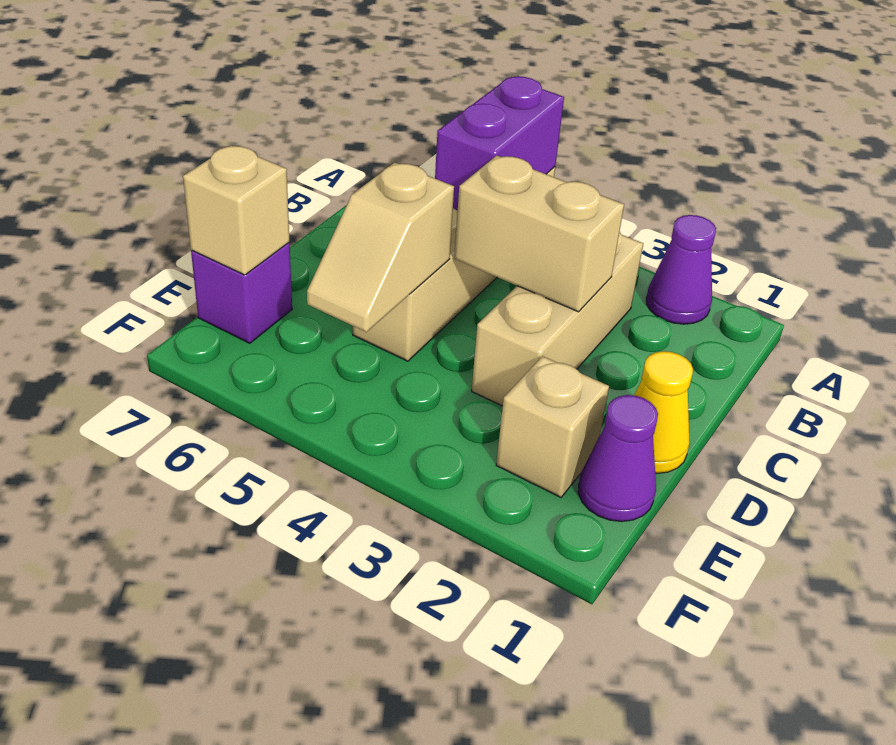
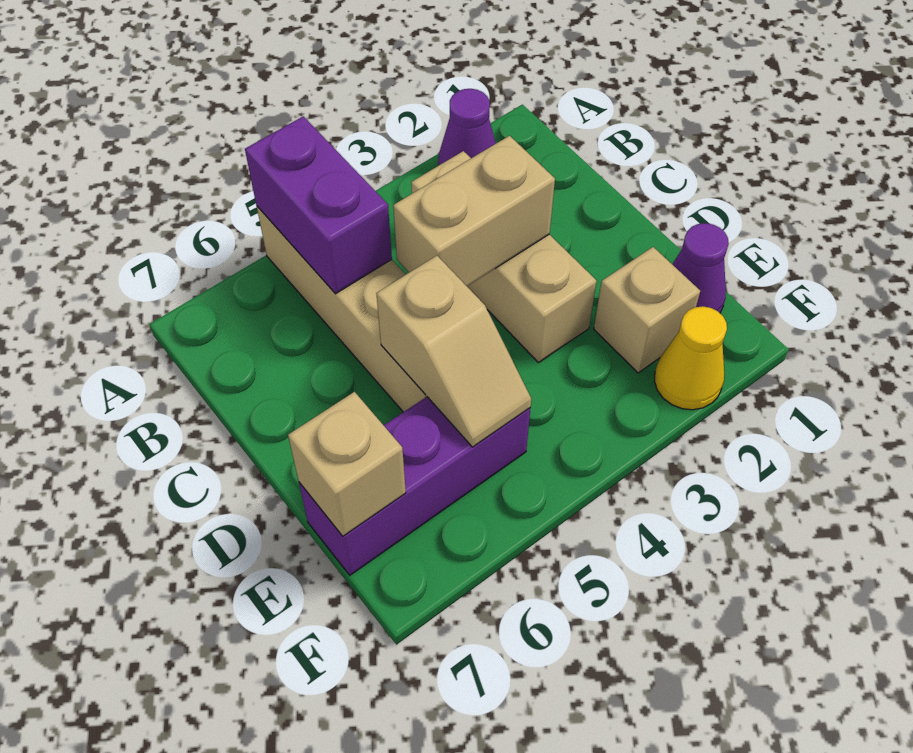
yellow 1x1 cone [634,351,693,473] -> yellow 1x1 cone moved to [655,306,727,410]
purple 1x1 brick [191,243,292,343] -> purple 1x3 brick [299,397,530,575]

